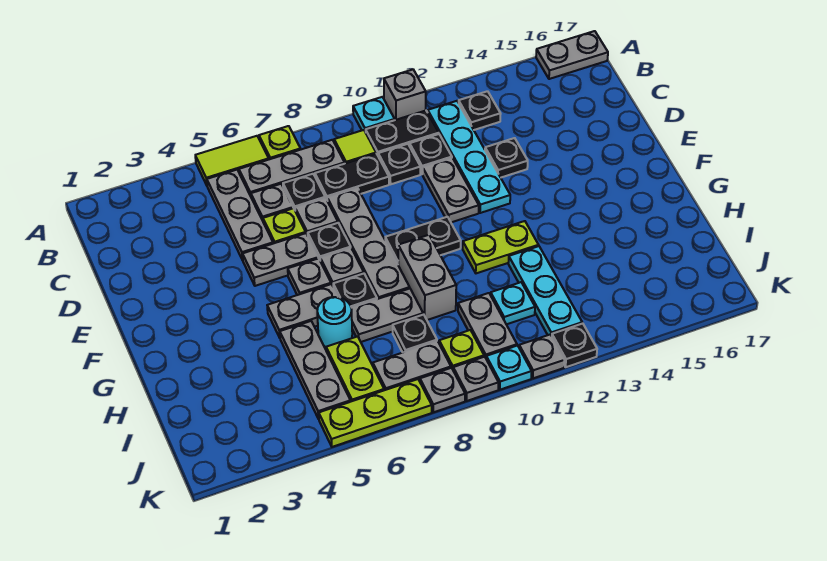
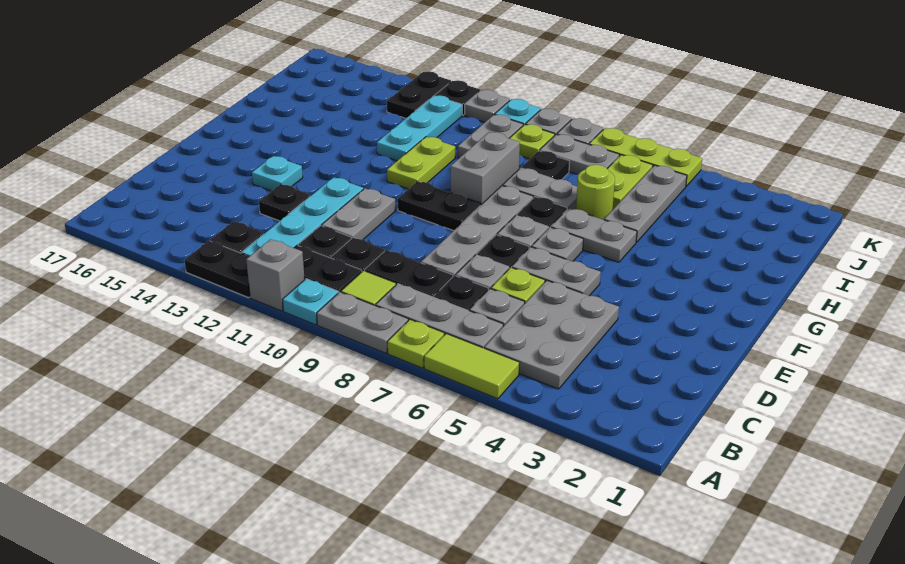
none -> black 1x2 plate [185,241,250,298]
grey 1x2 plate [536,31,608,79] -> grey 1x2 plate moved to [317,292,408,353]
grey 1x3 plate [207,170,273,260] -> grey 2x3 plate [484,281,619,389]
lime 1x2 plate [463,221,538,273] -> lime 1x2 plate turned to [387,137,455,189]
cyan 1x1 round brick [317,297,352,347] -> lime 1x1 round brick [576,165,615,220]
cyan 1x1 plate [491,282,535,324] -> cyan 1x1 plate moved to [252,156,303,191]
none -> black 1x2 plate [387,71,451,118]

